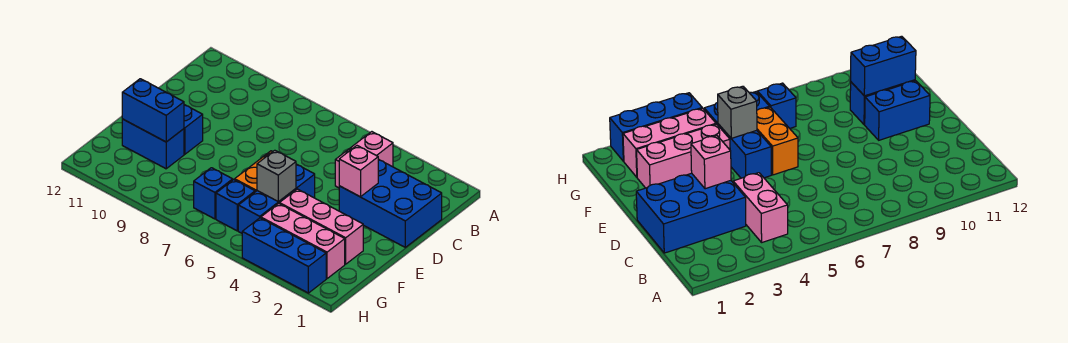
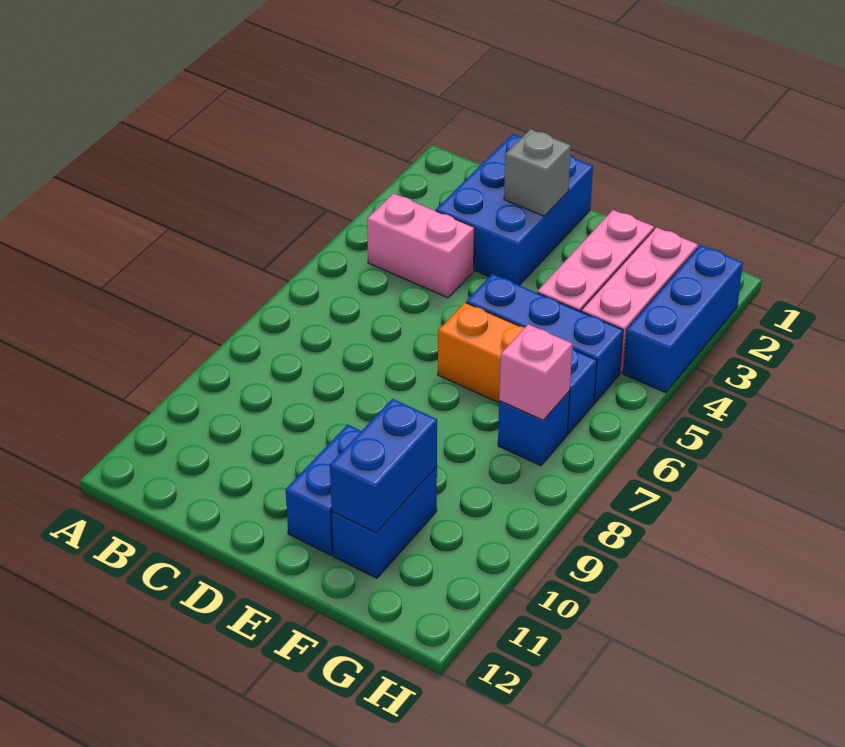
pink 1x1 brick [339,146,378,197] -> pink 1x1 brick moved to [499,324,573,420]
grey 1x1 brick [257,150,296,202] -> grey 1x1 brick moved to [504,129,571,216]

